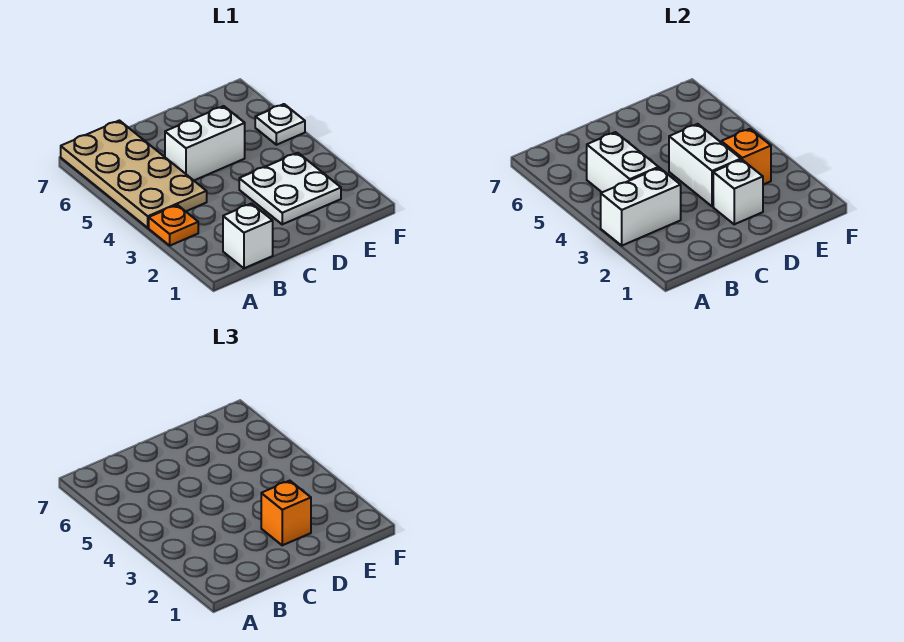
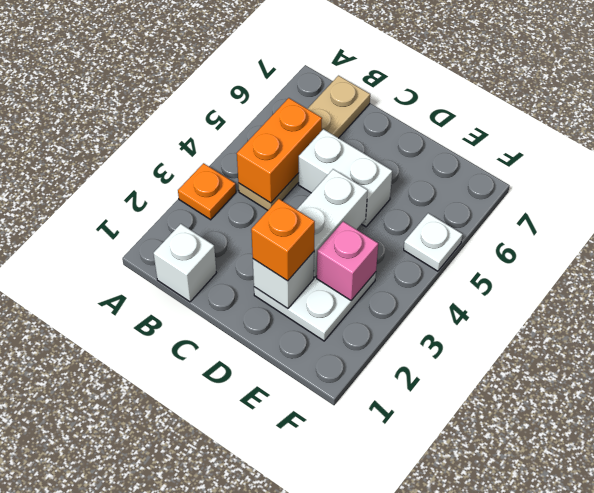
white 1x2 brick [601,168,681,246] -> none
tan 2x4 plate [61,120,207,228] -> tan 1x4 plate [238,76,370,210]
white 1x2 brick [587,132,659,192] -> orange 1x2 brick [237,98,322,203]
orange 1x1 brick [721,129,771,185] -> pink 1x1 brick [317,222,378,300]

